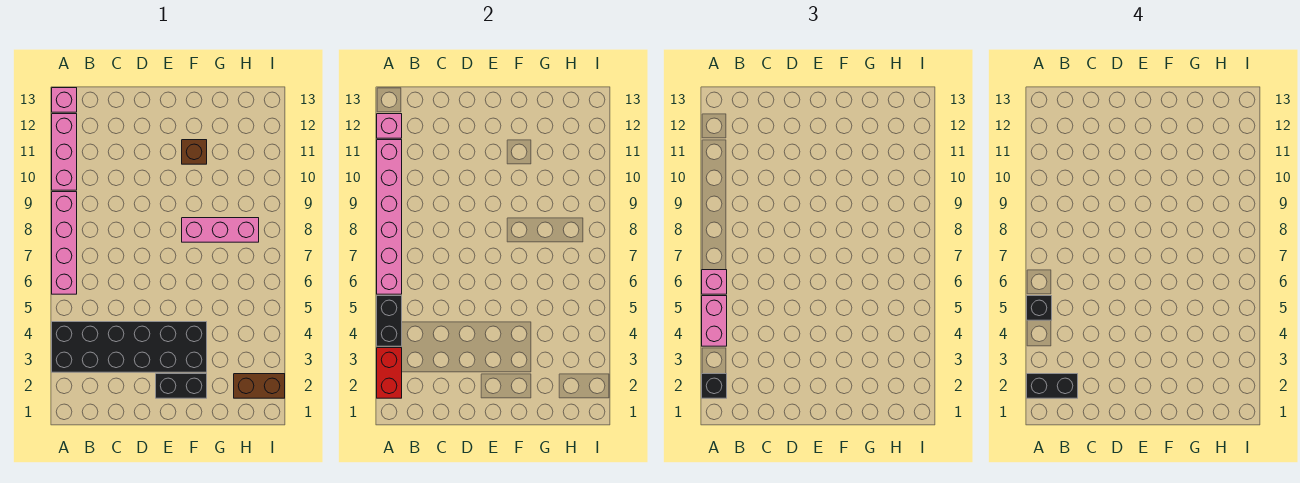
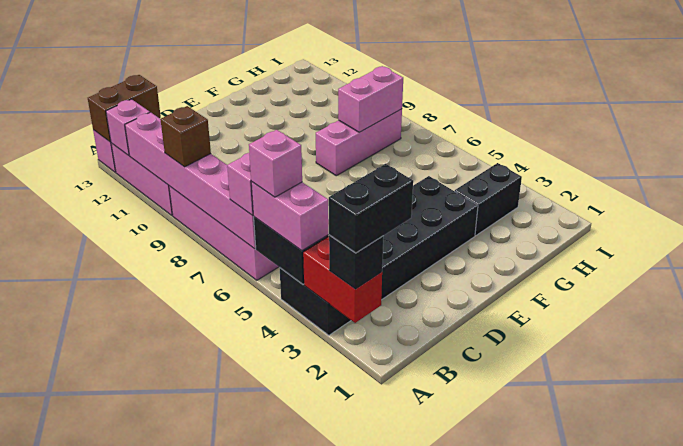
black 1x1 brick [1027,296,1052,320] -> pink 1x1 brick [249,130,302,197]
black 1x2 brick [156,374,207,398] -> black 1x2 brick moved to [455,163,522,235]
brown 1x1 brick [182,140,207,164] -> brown 1x1 brick moved to [160,106,211,167]
none -> pink 1x2 brick [338,66,403,132]
brown 1x2 brick [234,374,285,398] -> brown 1x2 brick moved to [88,75,161,142]

